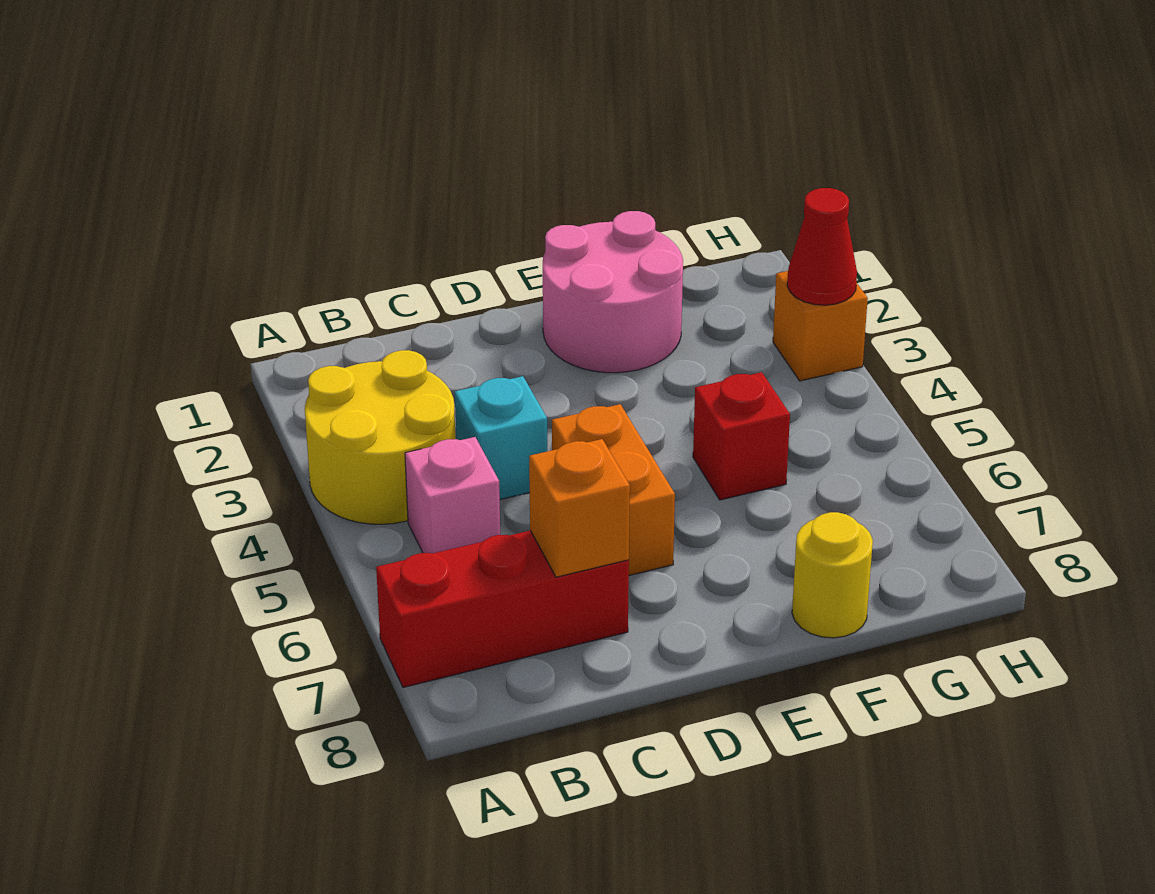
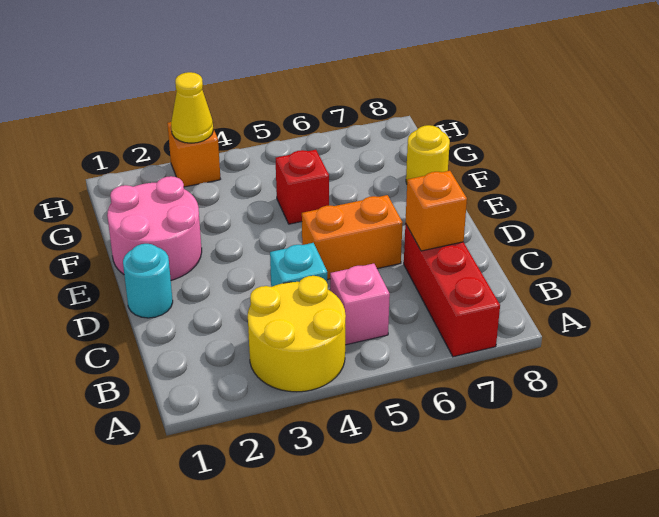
none -> cyan 1x1 round brick [123,244,173,318]
red 1x1 cone [787,188,857,305] -> yellow 1x1 cone [171,72,213,143]

